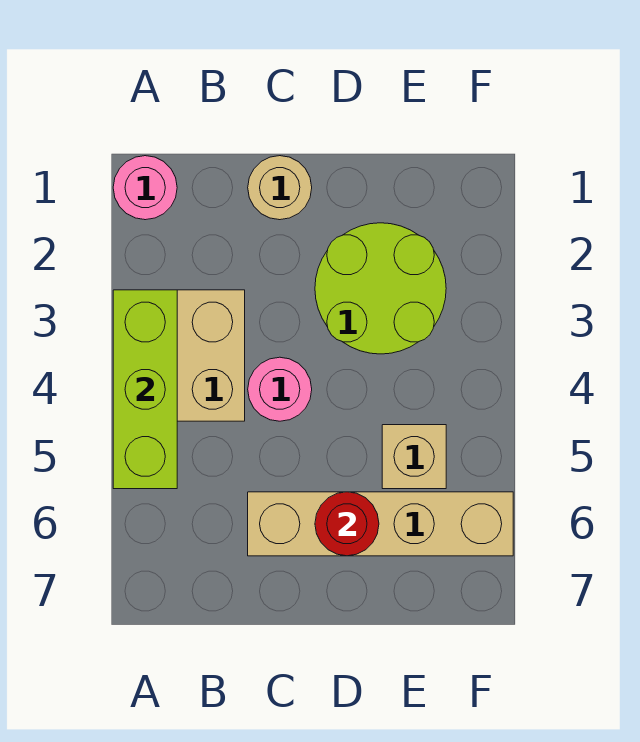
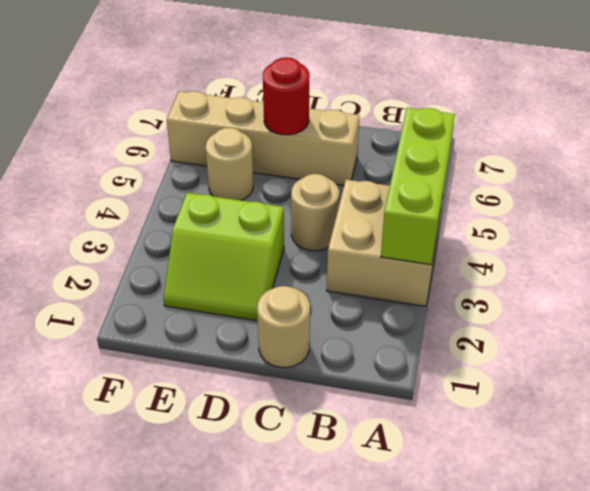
pink 1x1 round brick [113,156,177,220] -> none
pink 1x1 round brick [248,357,312,421] -> tan 1x1 round brick [291,174,339,251]
lime 2x2 round brick [315,223,446,354] -> lime 2x2 slope [163,193,284,321]
tan 1x1 brick [382,425,446,489] -> tan 1x1 round brick [206,128,253,201]

